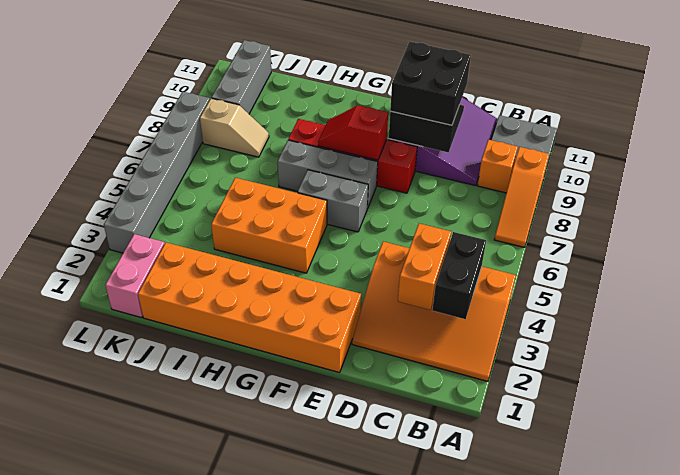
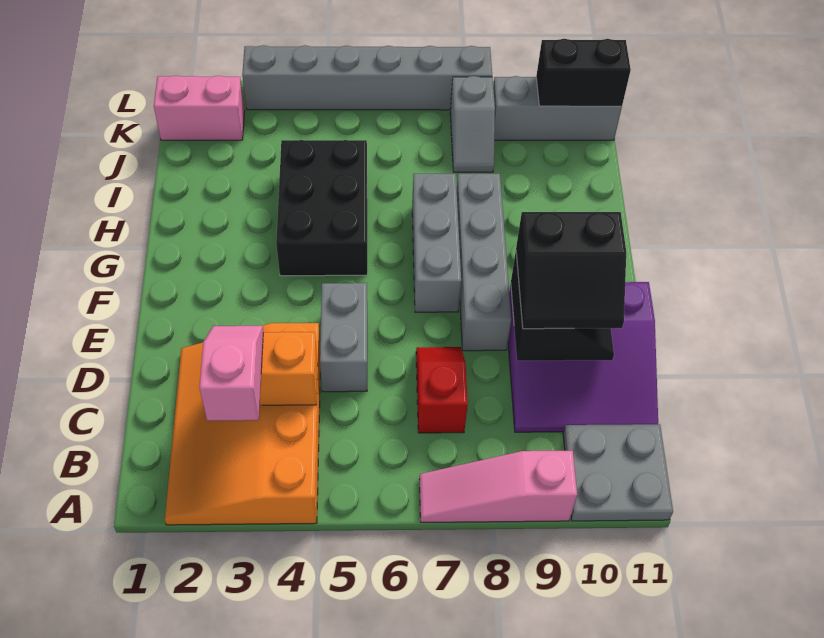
orange 1x3 slope [494,147,549,248] -> pink 1x3 slope [419,451,577,522]
black 1x2 brick [432,232,486,319] -> black 1x2 brick moved to [536,39,631,106]
none -> pink 1x2 slope [200,326,263,421]
orange 1x1 brick [477,140,518,193] -> none
black 2x2 brick [390,42,471,125] -> black 2x2 slope [516,212,626,329]
orange 2x6 brick [138,242,361,373] -> none
red 1x4 brick [288,119,417,193] -> grey 1x4 brick [457,174,511,351]
grey 1x2 brick [298,170,368,232] -> grey 1x2 brick moved to [320,283,367,392]
red 1x2 slope [318,105,388,160] -> red 1x2 slope moved to [416,347,468,433]
orange 2x3 brick [211,178,327,273] -> black 2x3 brick [276,140,367,276]
tan 1x2 slope [200,98,269,157] -> grey 1x2 slope [450,76,495,172]

